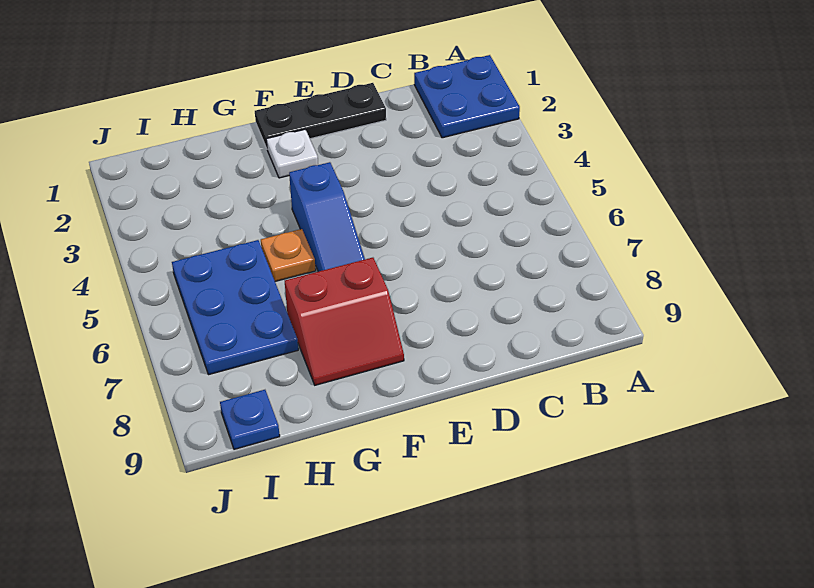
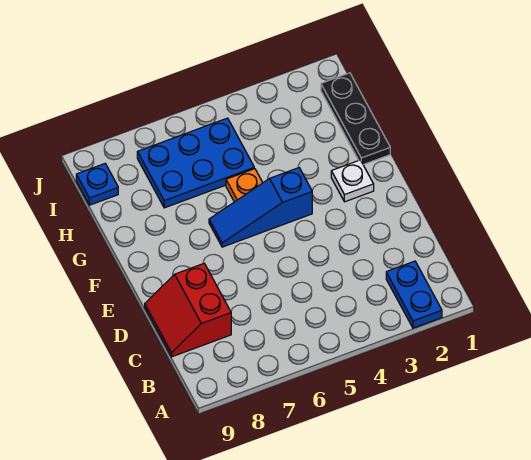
blue 2x2 plate [414,55,520,138] -> blue 1x2 plate [386,261,442,328]
black 1x3 plate [255,83,386,148] -> black 1x3 plate moved to [321,73,390,165]
red 2x2 slope [285,258,404,385] -> red 2x2 slope moved to [145,263,231,357]

